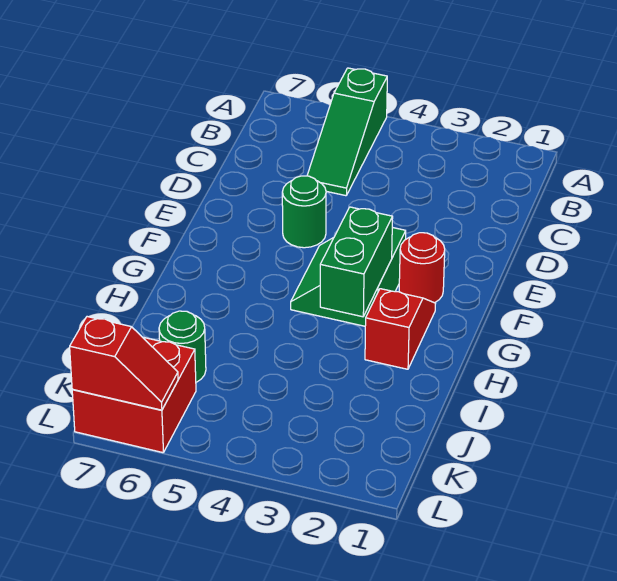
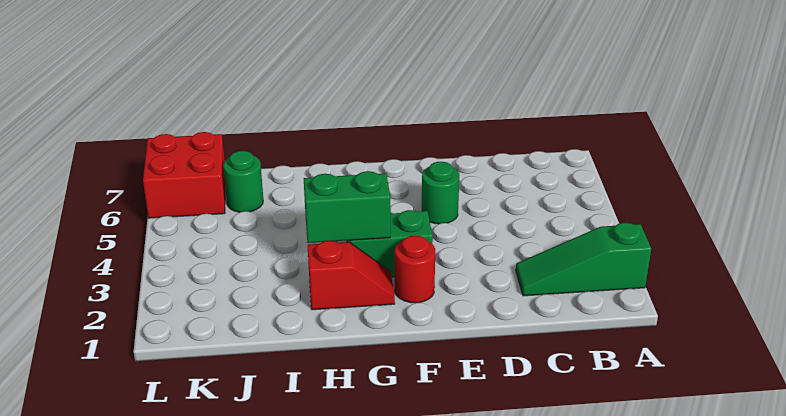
green 1x3 slope [307,68,387,196] -> green 1x3 slope moved to [516,223,651,296]
red 1x2 slope [70,317,178,410] -> none

